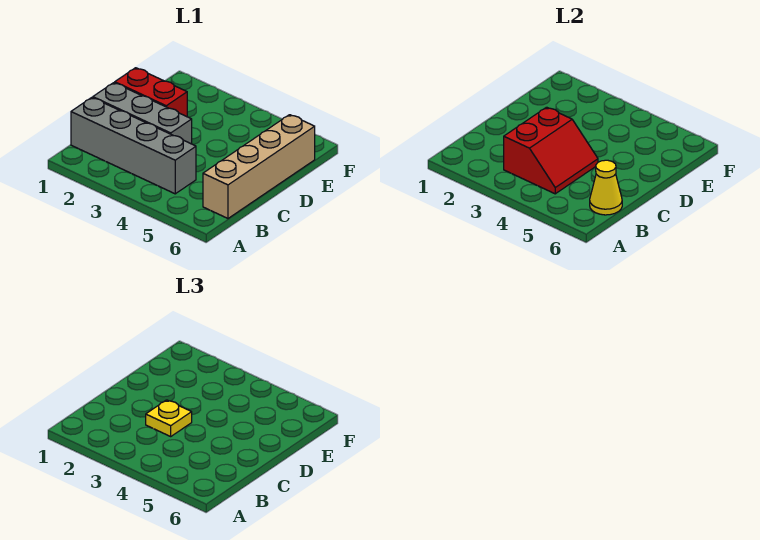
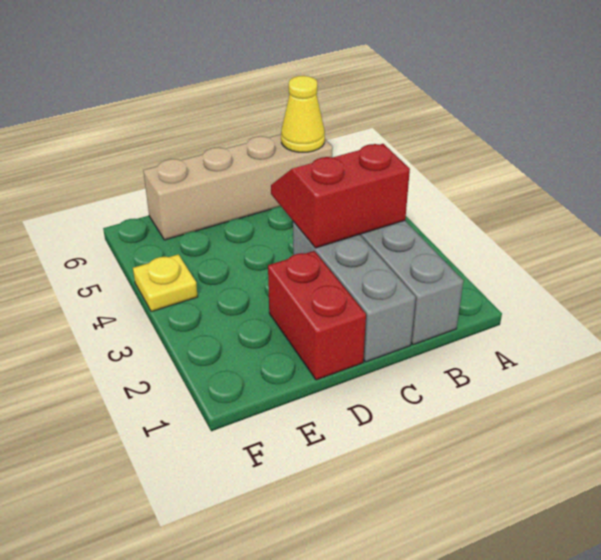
yellow 1x1 plate [146,400,192,436] -> yellow 1x1 plate moved to [133,254,198,312]

